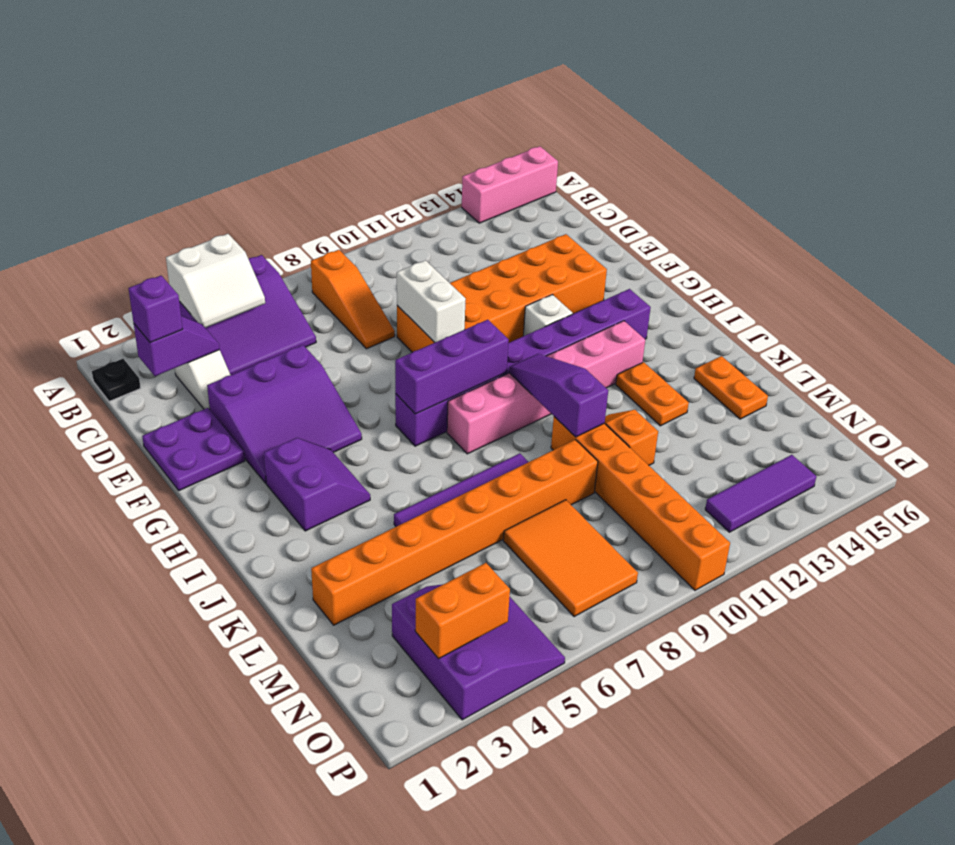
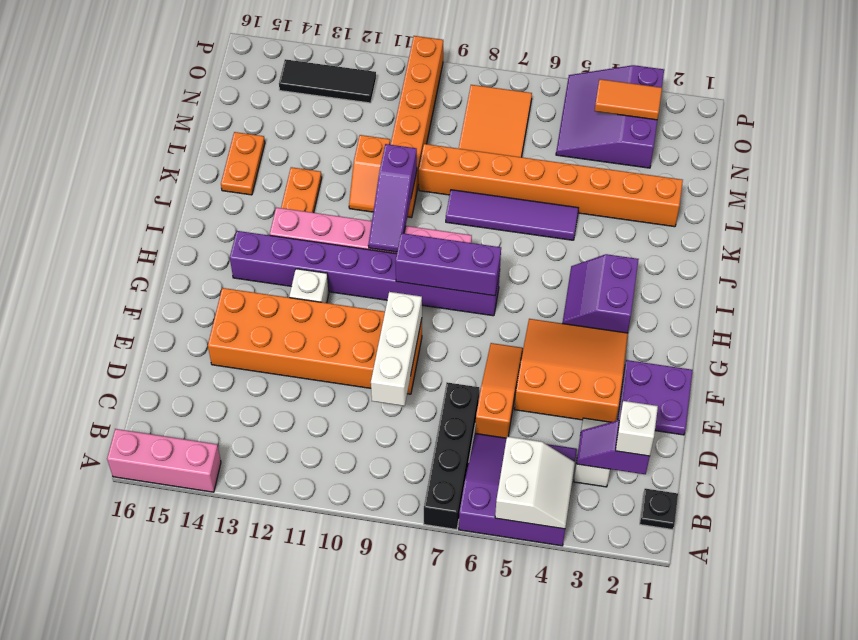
white 2x2 slope [166,234,265,328] -> white 2x2 slope turned to [495,437,575,529]
none -> black 1x4 brick [424,382,479,530]
orange 1x3 slope [311,250,395,349] -> orange 1x3 slope moved to [475,343,523,438]
purple 1x1 brick [129,276,183,343] -> white 1x1 brick [615,401,658,456]
purple 3x3 slope [207,345,362,483] -> orange 3x3 slope [514,319,628,422]
white 1x2 brick [397,260,466,343] -> white 1x3 brick [371,292,422,406]
orange 1x2 brick [415,563,510,659] -> orange 1x2 tile [595,79,662,120]
purple 1x3 tile [705,455,816,532] -> black 1x3 tile [279,59,376,103]

